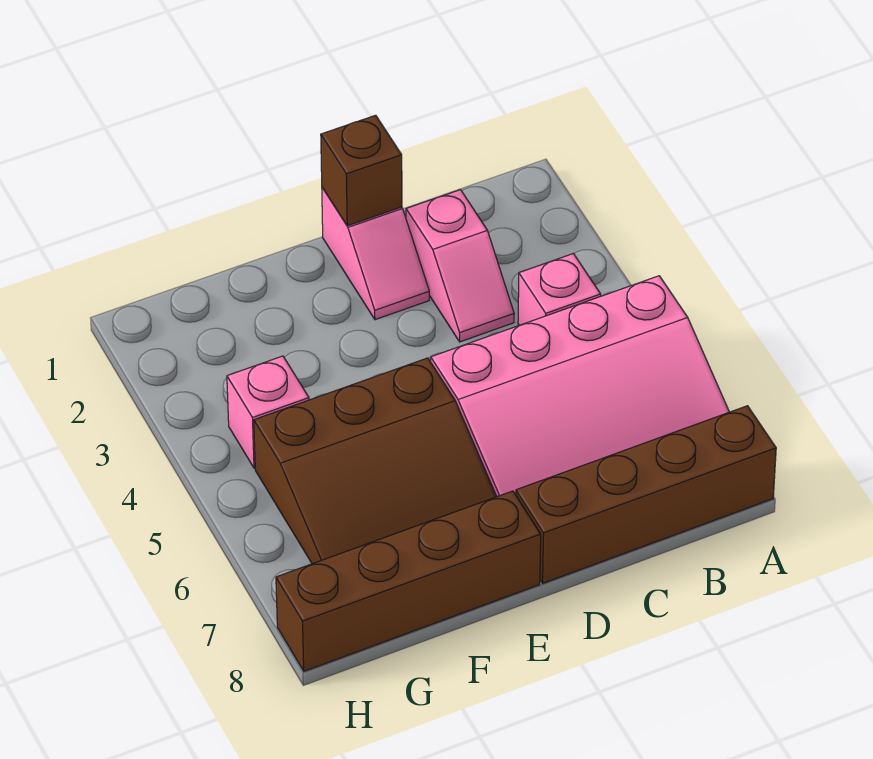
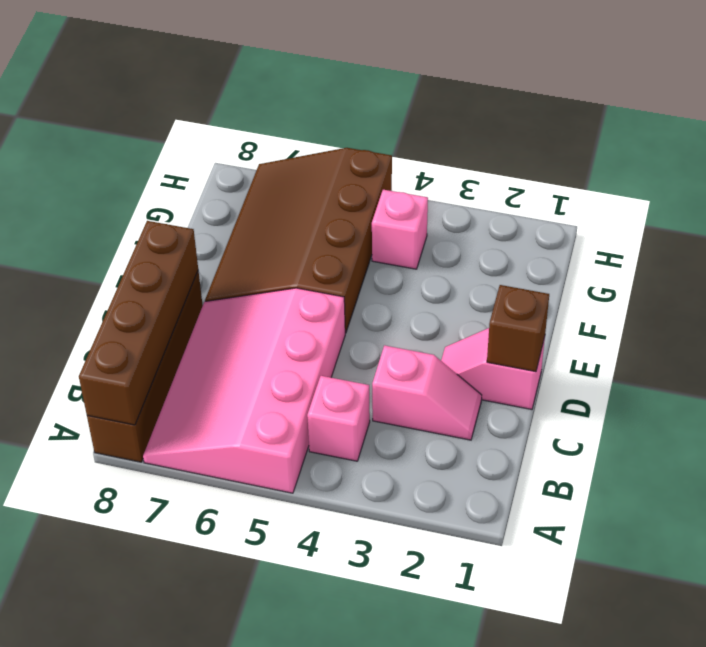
pink 1x2 slope [406,190,514,342] -> pink 1x2 slope turned to [372,345,482,440]
brown 3x3 slope [254,358,497,564] -> brown 3x4 slope [205,148,392,333]
brown 1x4 brick [276,491,541,671] -> brown 1x4 brick moved to [79,221,198,425]

